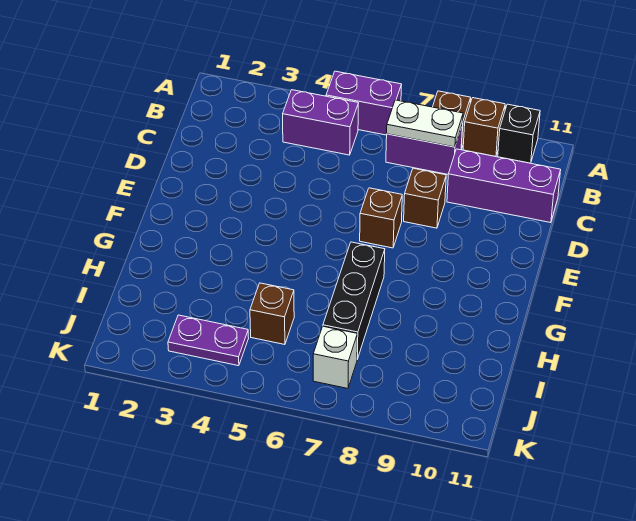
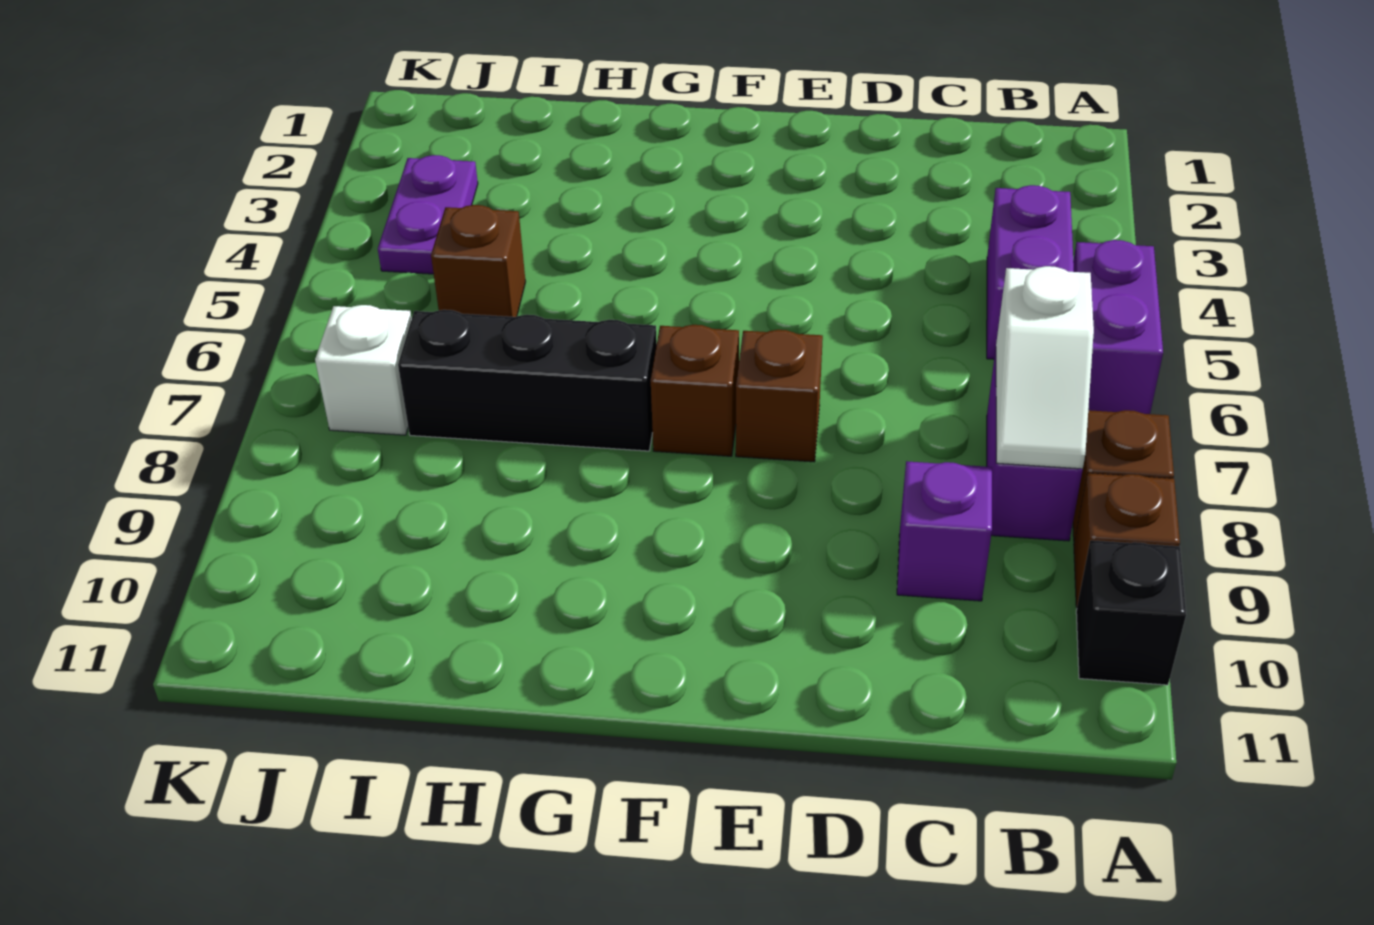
white 1x2 plate [387,100,463,147] -> white 1x2 slope [996,266,1094,469]
purple 1x3 brick [447,149,561,223] -> purple 1x1 brick [897,461,992,601]
brown 1x1 brick [404,168,446,228] -> brown 1x1 brick moved to [651,325,739,456]

